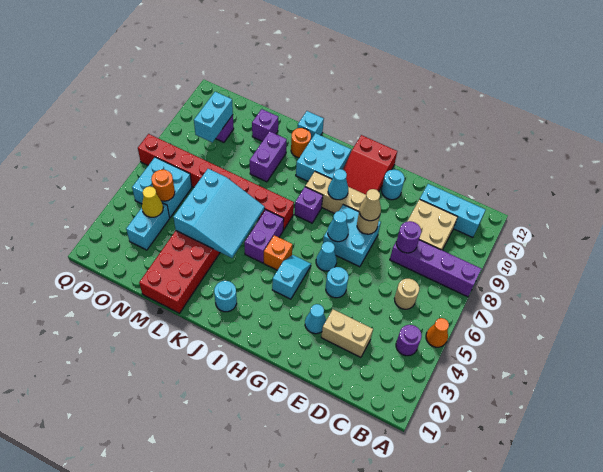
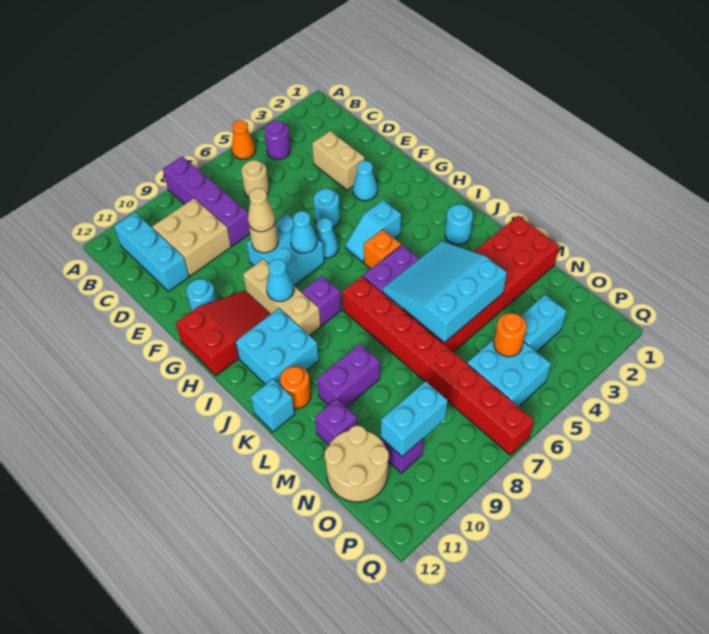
purple 1x1 round brick [396,221,421,253] -> none
none -> tan 2x2 round brick [324,426,389,502]
yellow 1x1 cone [142,186,163,217] -> none

